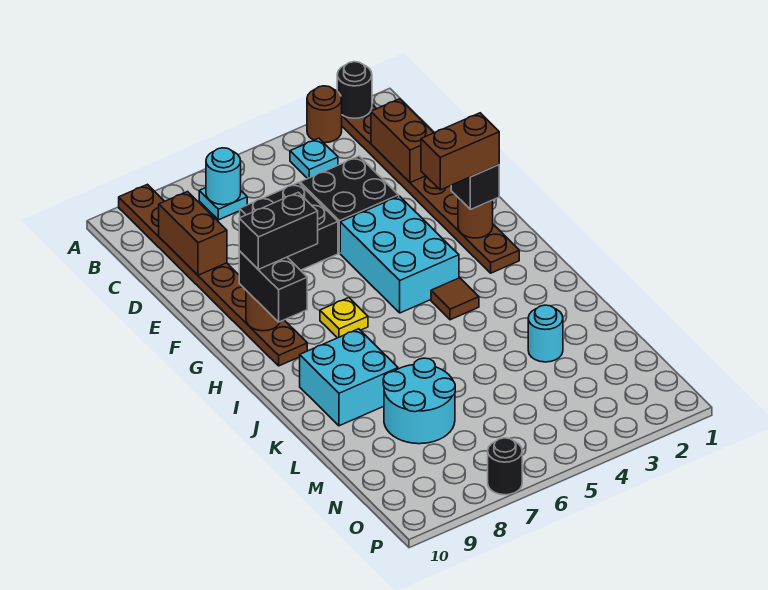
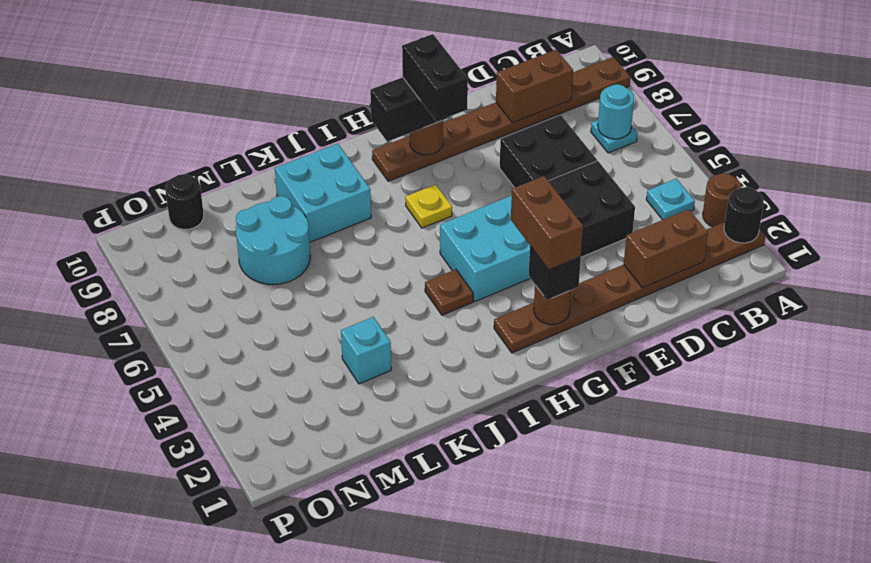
brown 1x1 tile [431,278,479,320] -> brown 1x1 plate [425,270,473,315]
cyan 1x1 round brick [528,305,563,362] -> cyan 1x1 brick [341,317,391,384]
black 1x1 round brick [488,438,522,495] -> black 1x1 round brick moved to [165,174,204,229]

